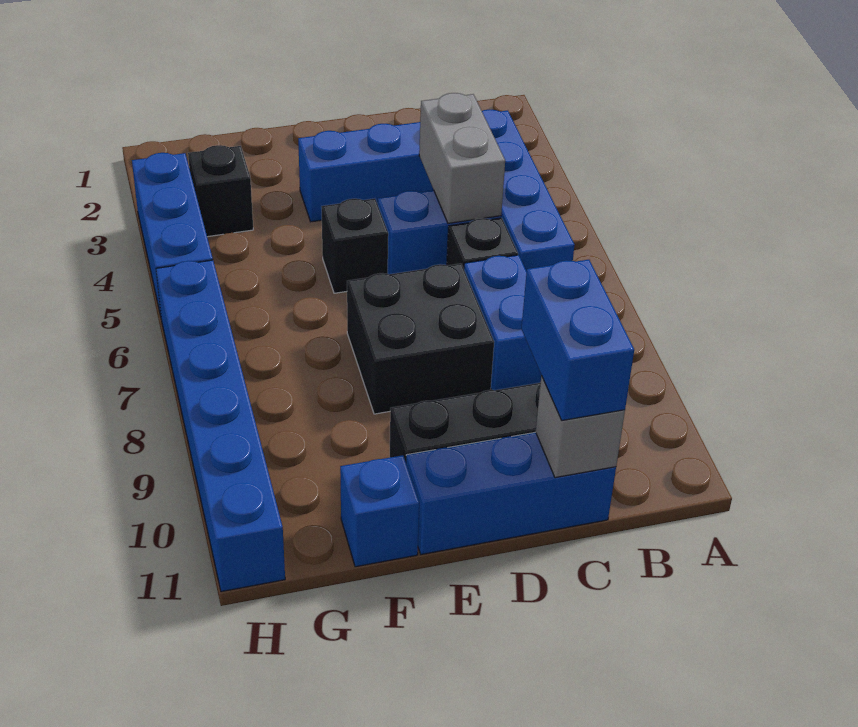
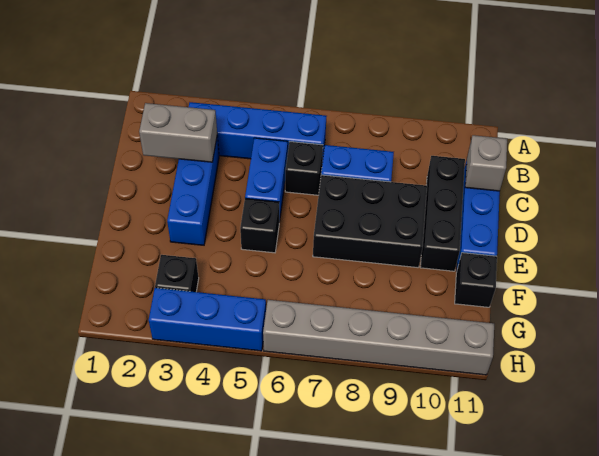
grey 1x2 brick [419,93,505,223] -> grey 1x2 brick moved to [139,103,217,162]
blue 1x2 brick [521,260,634,421] -> none
black 2x2 brick [347,264,494,414] -> black 2x3 brick [313,175,427,268]
blue 1x1 brick [340,455,419,567] -> black 1x1 brick [455,253,497,307]
blue 1x6 brick [156,260,285,592] -> grey 1x6 brick [263,300,494,375]

